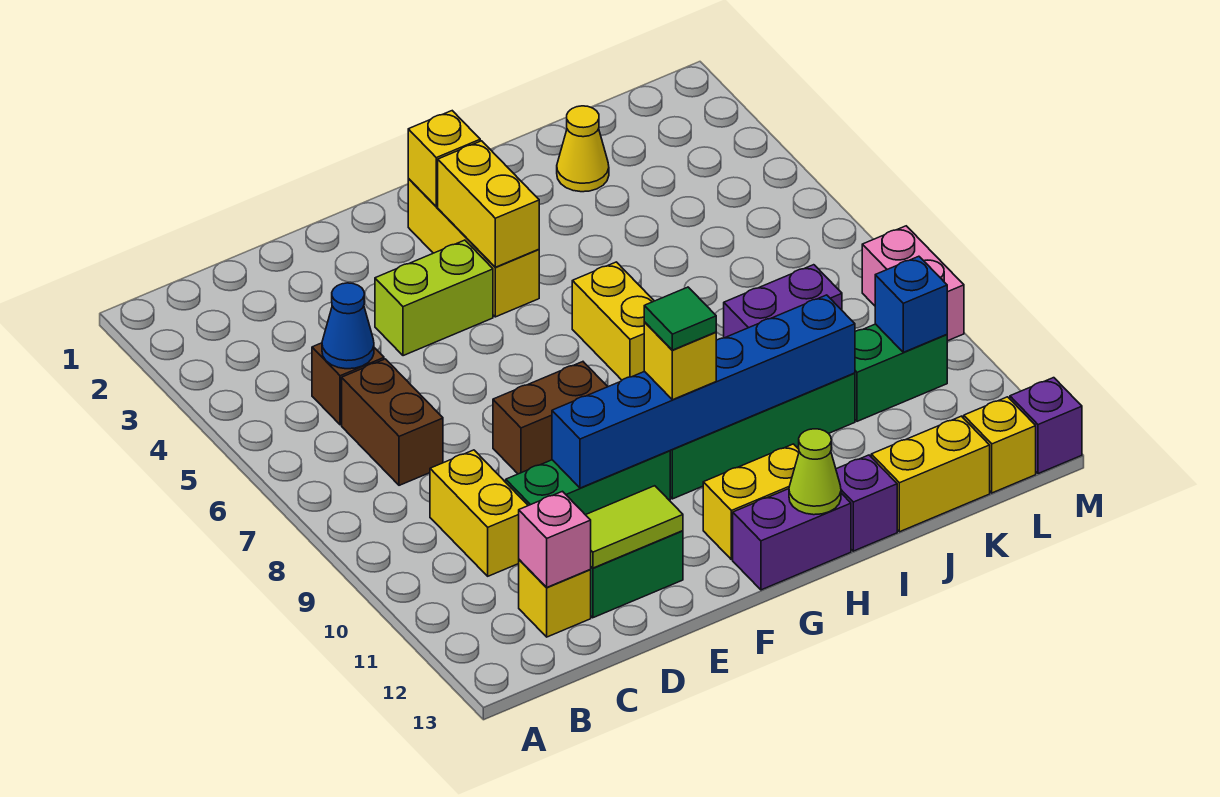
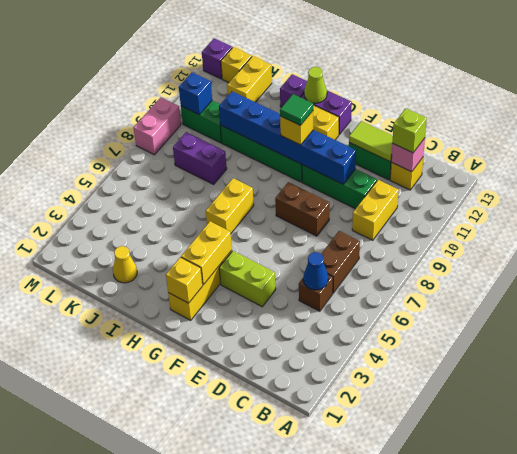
none -> lime 1x1 brick [392,108,427,153]
yellow 1x2 brick [871,416,990,532] -> yellow 1x2 brick turned to [227,56,272,102]

